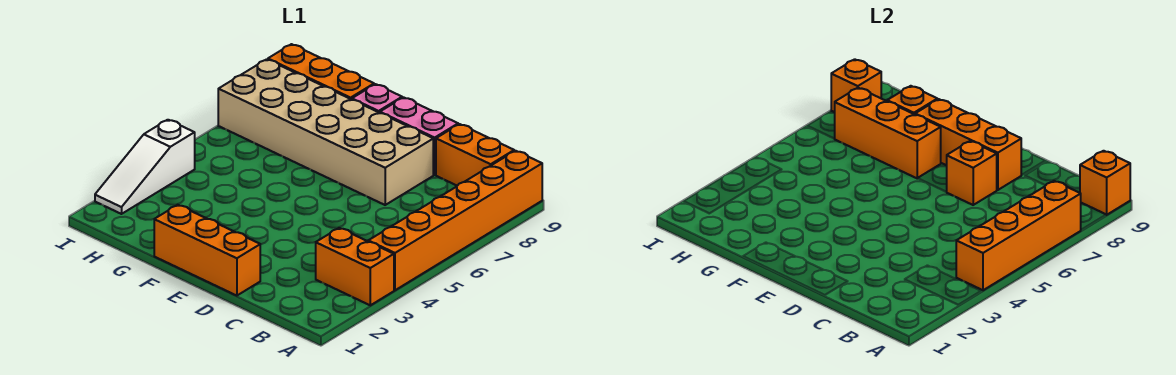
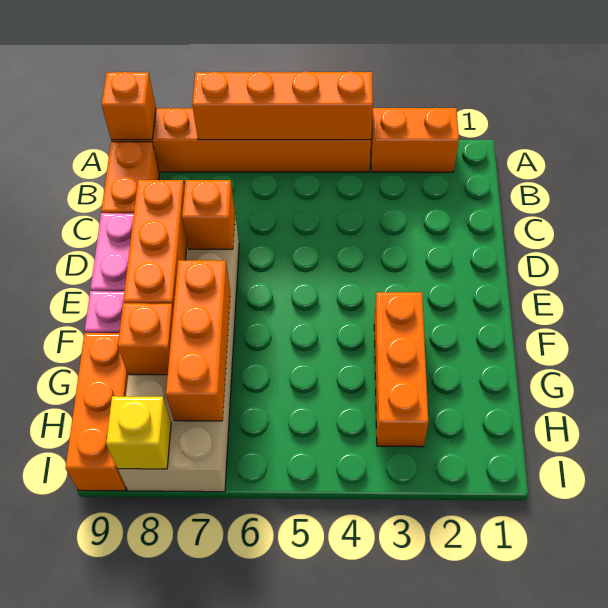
orange 1x2 brick [316,228,394,305] -> orange 1x2 brick turned to [371,108,459,172]
orange 1x3 brick [154,205,260,296] -> orange 1x3 brick moved to [374,292,428,447]
white 1x3 slope [95,120,195,214] -> none
orange 1x1 brick [831,59,881,112] -> yellow 1x1 brick [106,396,171,469]

